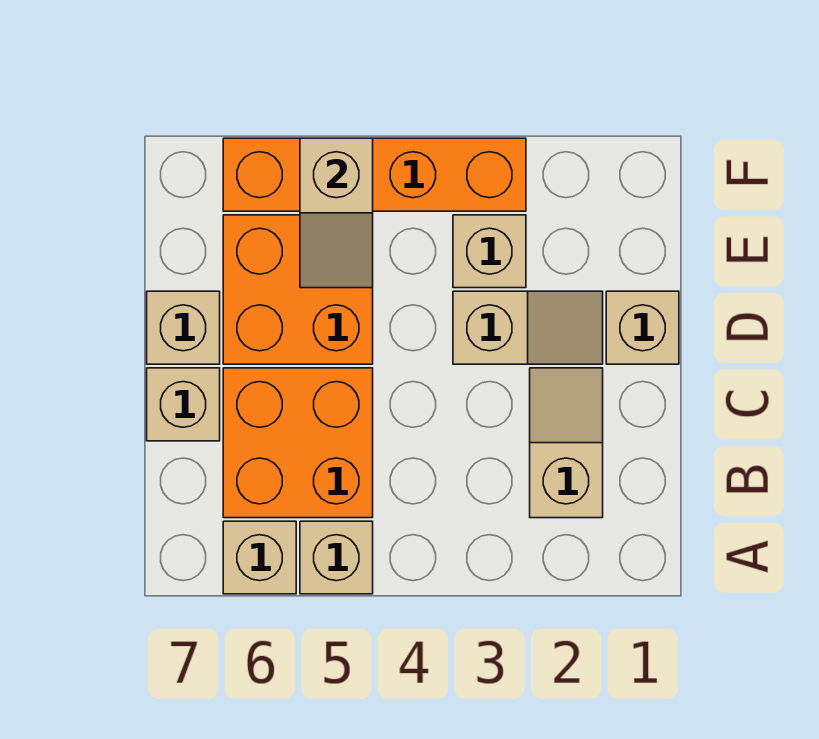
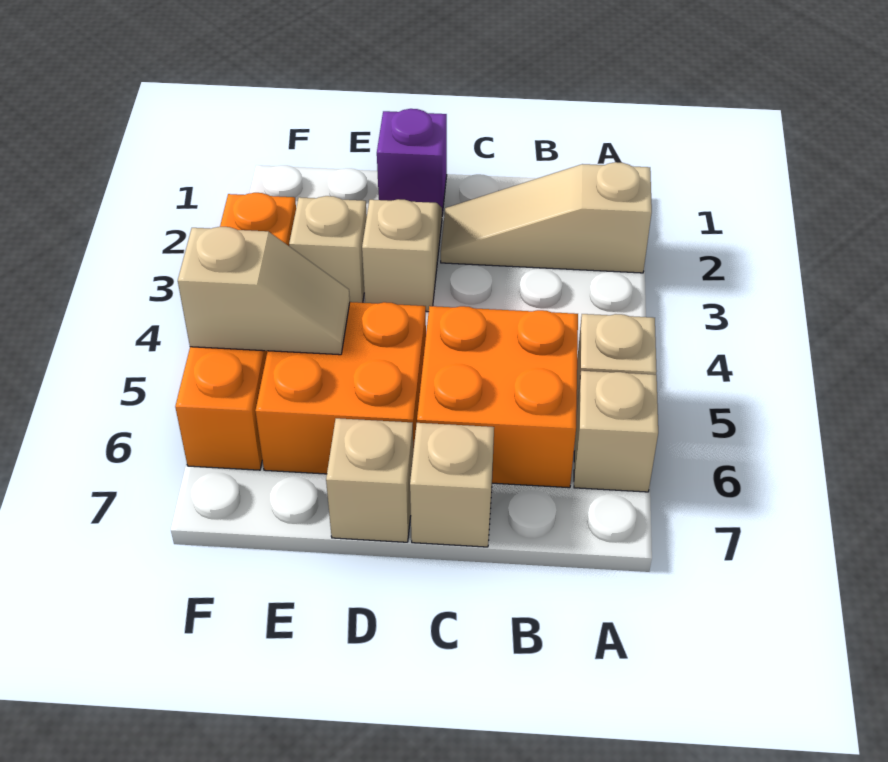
tan 1x2 slope [530,368,603,518] -> tan 1x3 slope [441,162,652,273]
tan 1x1 brick [606,291,679,364] -> purple 1x1 brick [377,109,447,214]

